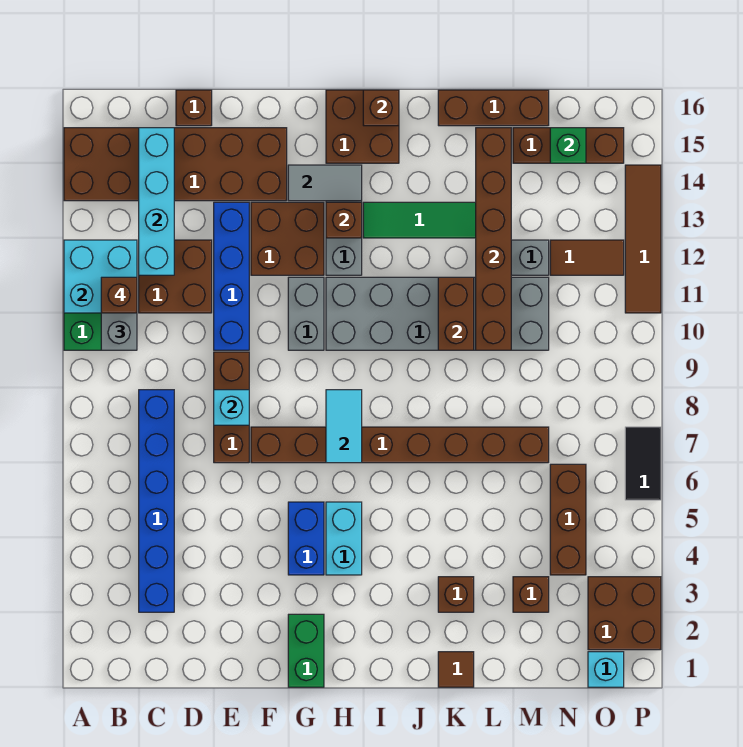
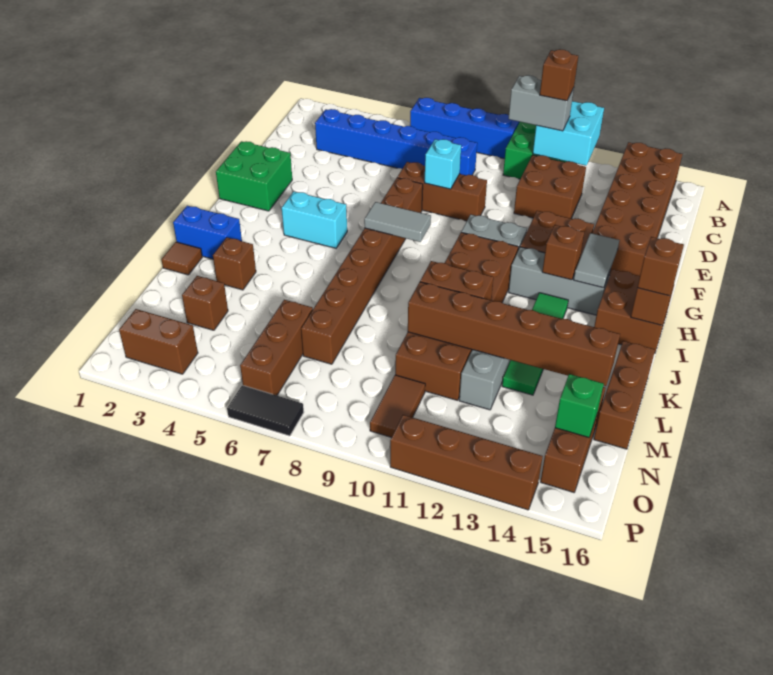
cyan 1x4 brick [139,128,174,275] -> none
brown 1x1 brick [176,90,212,126] -> brown 1x1 brick moved to [637,237,684,296]
blue 1x4 brick [214,202,249,350] -> blue 1x4 brick moved to [410,98,519,159]
green 1x2 brick [288,614,324,687] -> green 2x2 brick [216,141,292,211]
blue 1x2 brick [288,502,324,575] -> blue 1x2 brick moved to [173,206,242,259]
cyan 1x2 tile [326,390,362,463] -> grey 1x2 tile [364,202,431,242]
grey 2x6 brick [326,277,549,350] -> brown 2x6 brick [395,232,518,400]
brown 1x3 brick [550,464,586,575] -> brown 1x3 brick turned to [240,300,313,396]
brown 1x2 tile [550,240,624,275] -> brown 1x2 tile moved to [370,375,425,437]
cyan 1x1 brick [588,652,624,687] -> none
brown 2x2 brick [588,577,661,650] -> brown 1x2 brick [119,309,198,374]
brown 1x4 tile [625,165,661,313] -> brown 1x4 brick [390,415,543,510]

